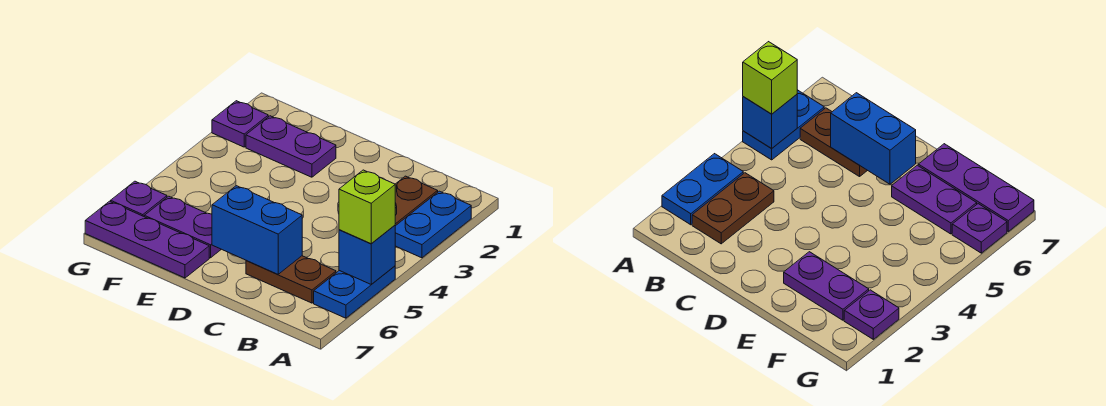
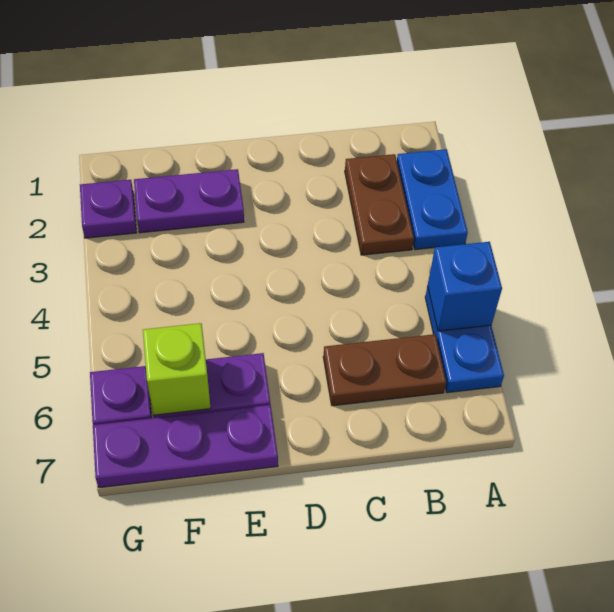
lime 1x1 brick [339,170,395,244] -> lime 1x1 brick moved to [143,323,211,415]
blue 1x2 brick [212,186,302,274] -> none

